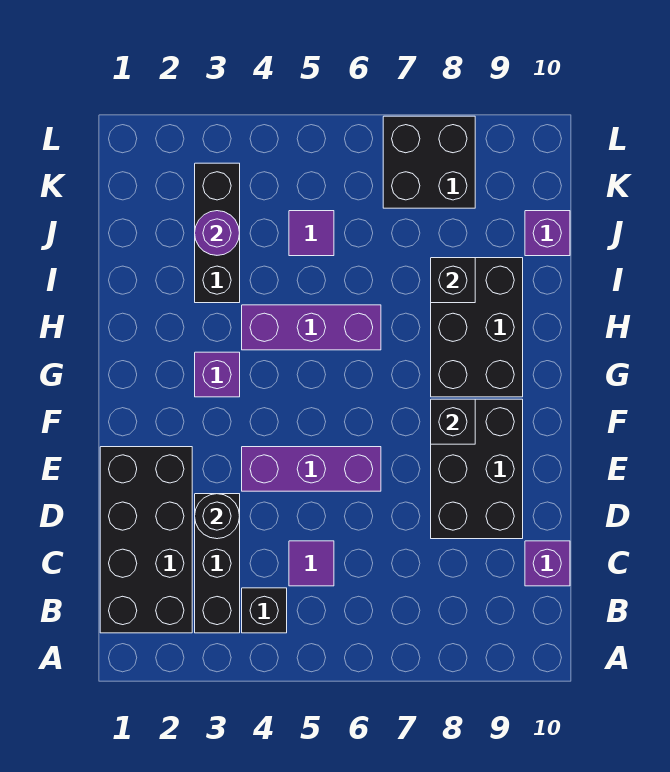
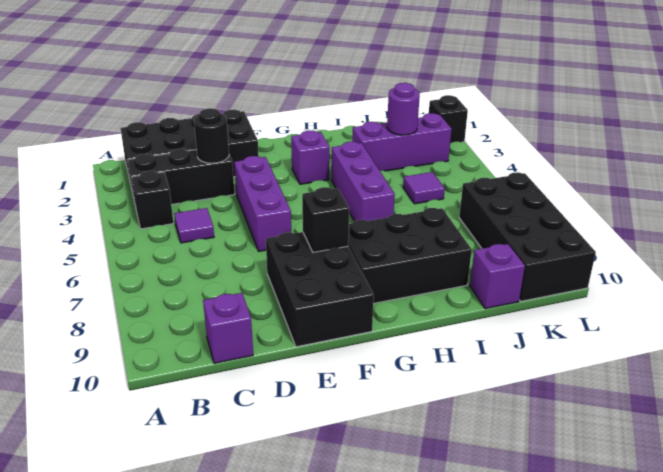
black 2x3 brick [431,399,523,539] -> black 2x3 brick turned to [266,232,374,347]
black 1x3 brick [195,163,240,303] -> purple 1x3 brick [352,113,452,171]
black 1x1 brick [431,258,475,303] -> black 1x1 brick moved to [429,95,468,143]
black 2x2 brick [383,116,475,208] -> black 2x4 brick [459,172,596,301]

